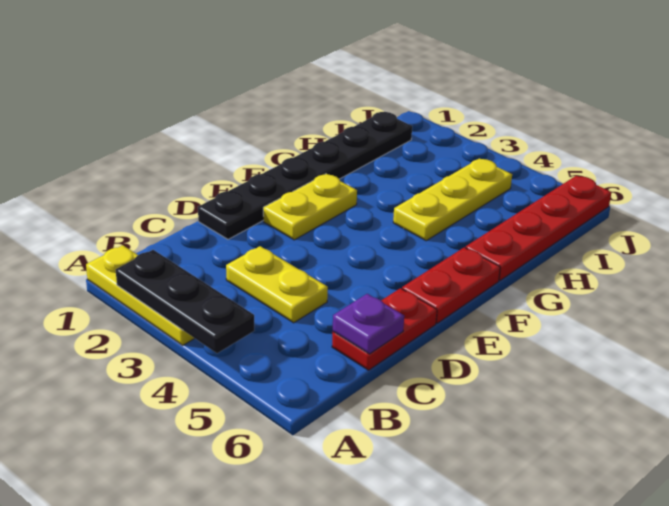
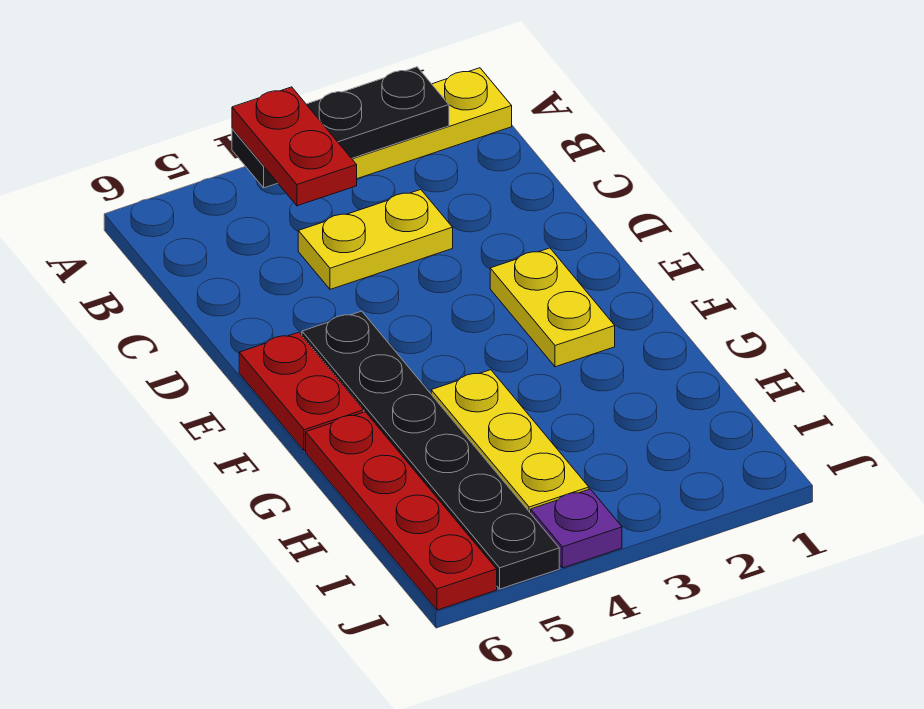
red 1x2 plate [332,288,437,370] -> red 1x2 plate moved to [232,87,357,206]
purple 1x1 plate [333,294,404,354] -> purple 1x1 plate moved to [531,489,622,568]
black 1x6 plate [198,112,412,239] -> black 1x6 plate moved to [302,311,559,589]

